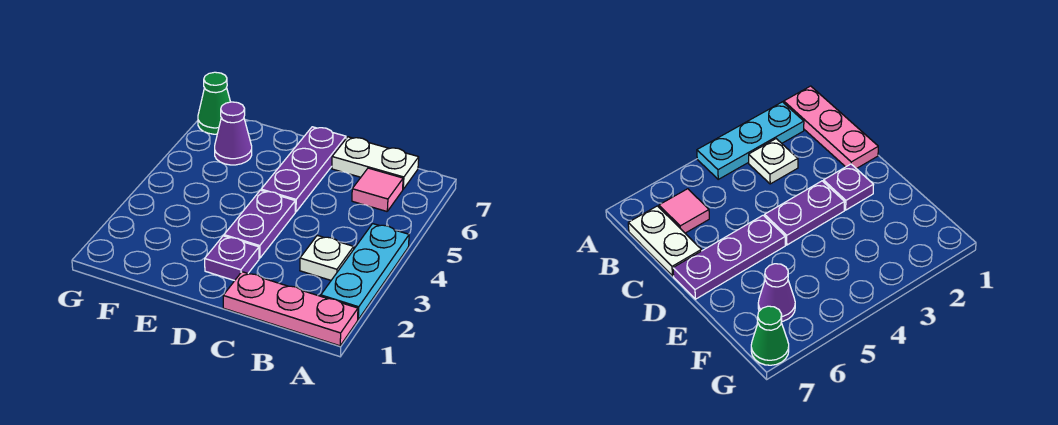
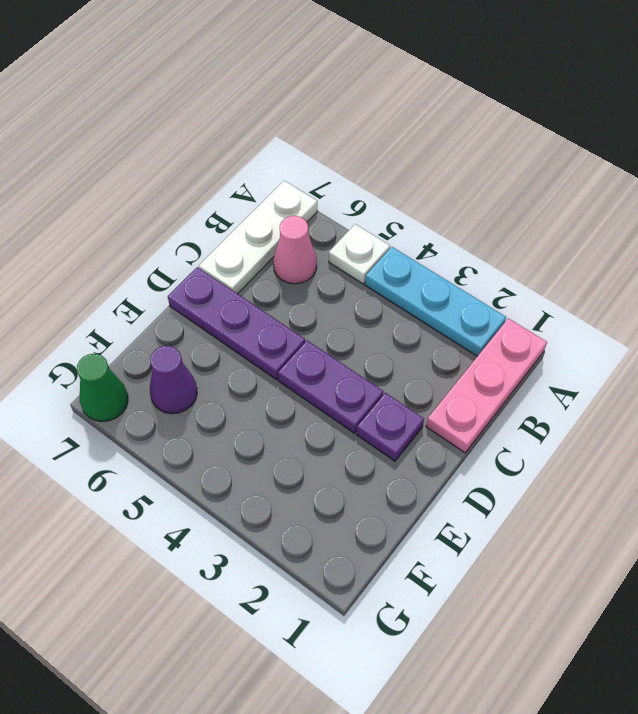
white 1x1 plate [300,235,354,280] -> white 1x1 plate moved to [329,224,390,284]
pink 1x1 tile [352,168,403,211] -> pink 1x1 cone [273,216,317,284]
white 1x2 plate [332,137,419,189] -> white 1x3 plate [199,181,317,294]

